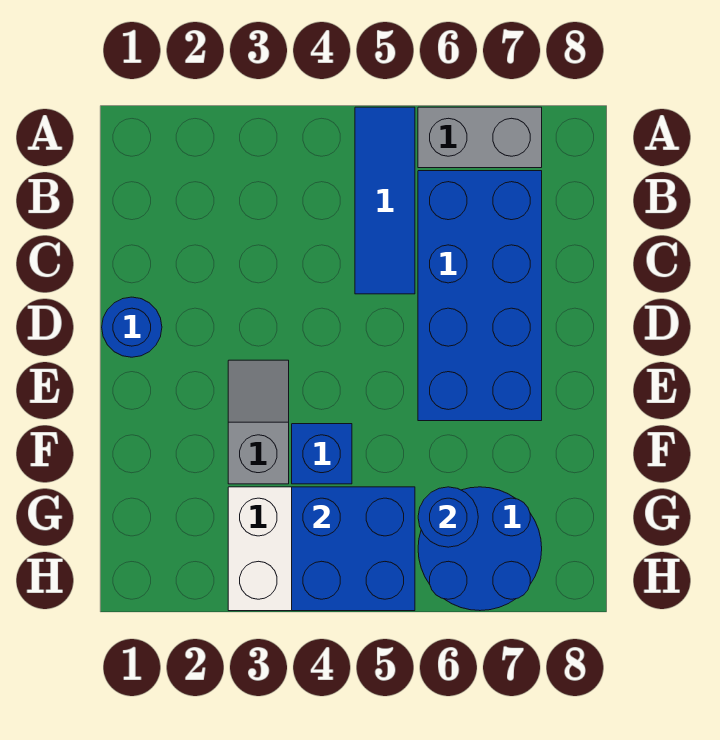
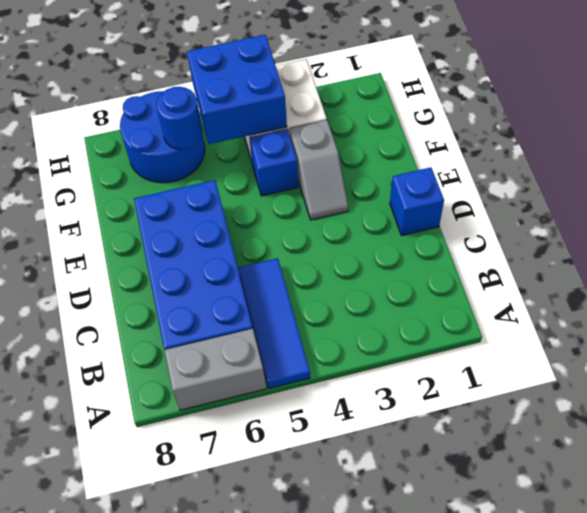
blue 1x1 round brick [102,297,162,357] -> blue 1x1 brick [390,167,444,236]

